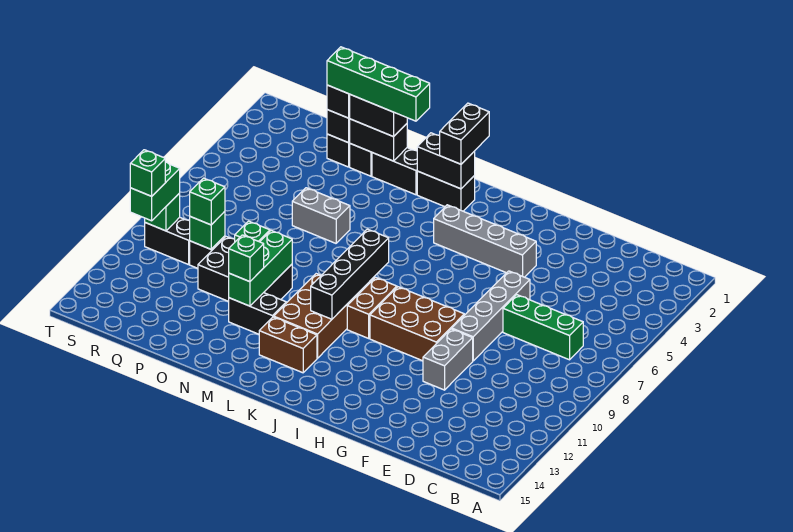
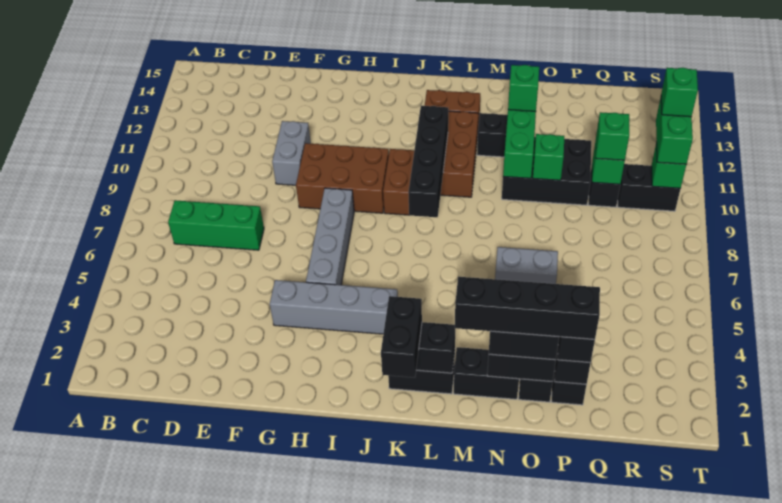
grey 1x4 brick [452,271,530,361] -> grey 1x4 brick moved to [306,188,354,285]
green 1x4 brick [327,47,430,121] -> black 1x4 brick [455,277,600,339]

